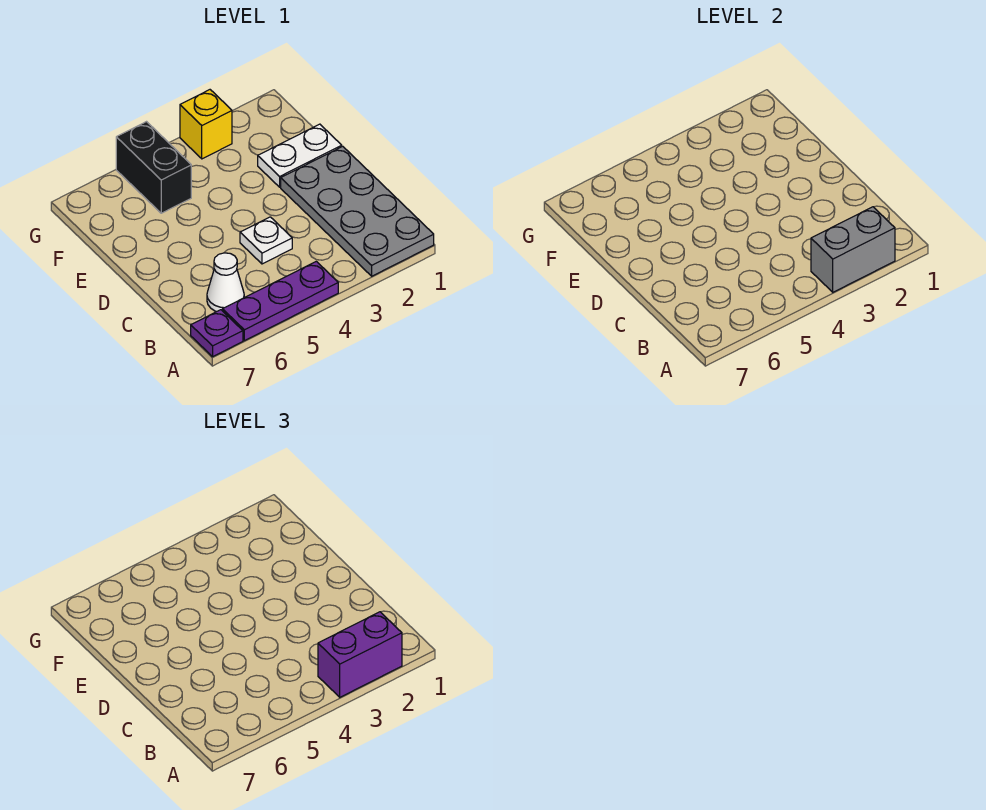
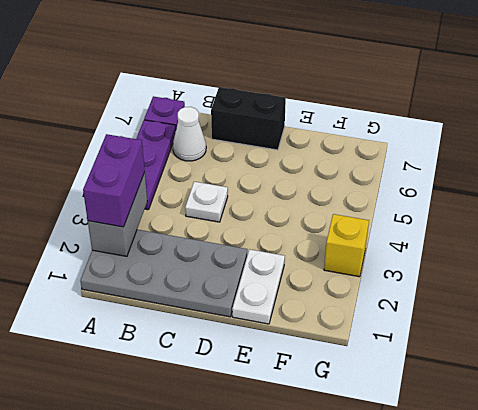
black 1x2 brick [116,122,191,213] -> black 1x2 brick moved to [211,87,286,150]

